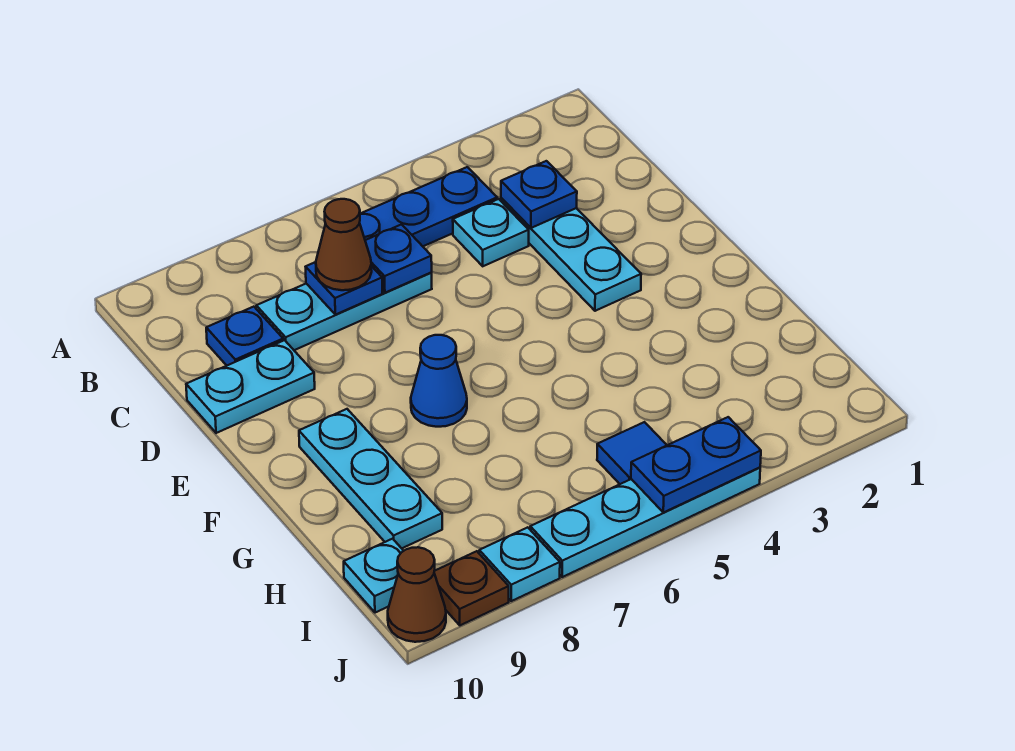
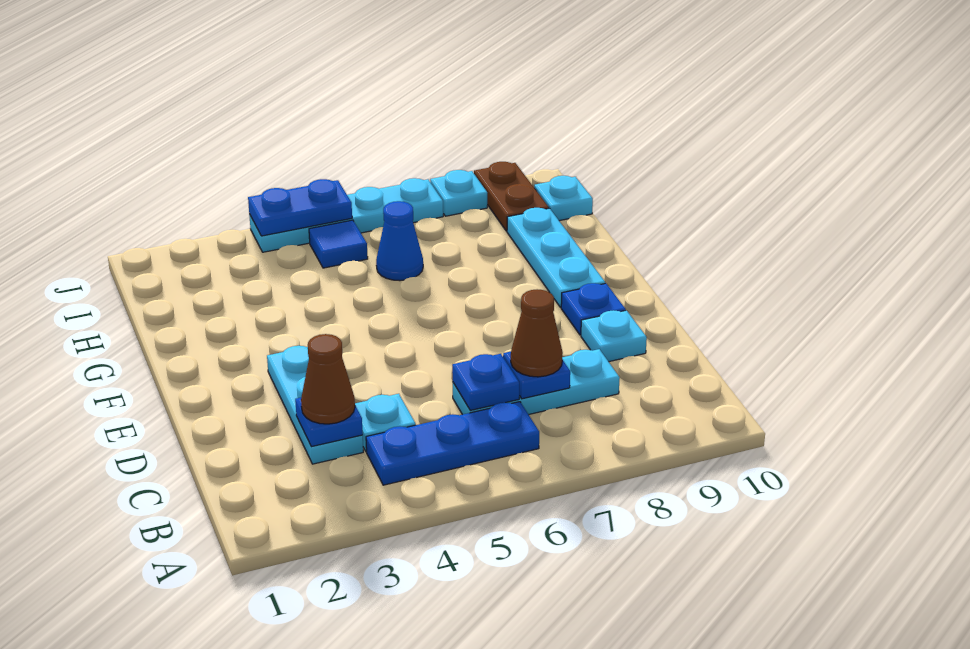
blue 1x1 plate [206,307,283,366] -> blue 1x1 plate moved to [561,283,626,335]
cyan 1x2 plate [186,340,315,433] -> cyan 1x1 plate [581,310,647,362]
blue 1x1 cone [411,335,467,427] -> blue 1x1 cone moved to [376,201,423,281]
brown 1x1 plate [434,551,509,625] -> brown 1x2 plate [474,162,549,231]
brown 1x1 cone [388,547,446,642] -> brown 1x1 cone moved to [301,334,355,424]

